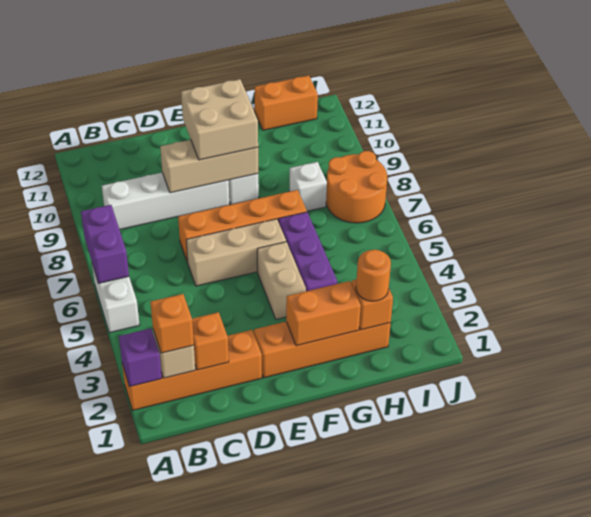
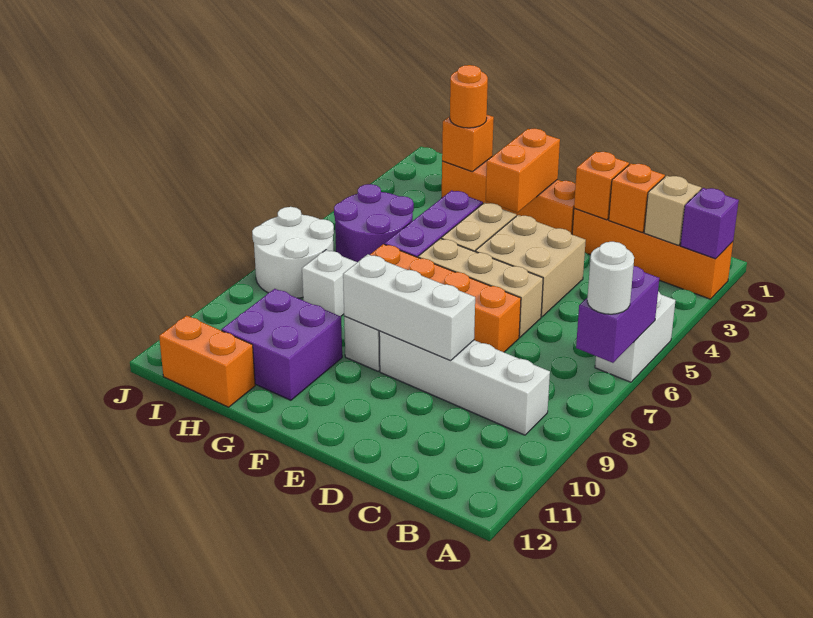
none -> white 1x1 round brick [587,242,634,314]
orange 1x1 brick [151,294,194,353] -> orange 1x1 brick moved to [574,152,629,220]
tan 1x3 brick [160,140,258,193] -> white 1x3 brick [343,254,475,361]
tan 2x2 brick [181,79,258,160] -> tan 2x2 brick moved to [475,215,586,317]
orange 1x2 brick [286,281,361,346] -> orange 1x2 brick turned to [486,128,560,213]
none -> purple 2x2 brick [221,289,342,400]
none -> purple 2x2 round brick [334,184,414,262]
orange 2x2 round brick [326,151,387,223] -> white 2x2 round brick [252,207,334,298]

